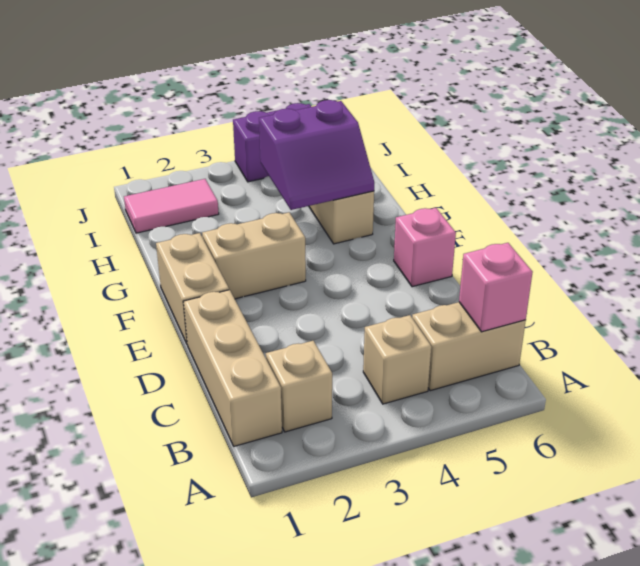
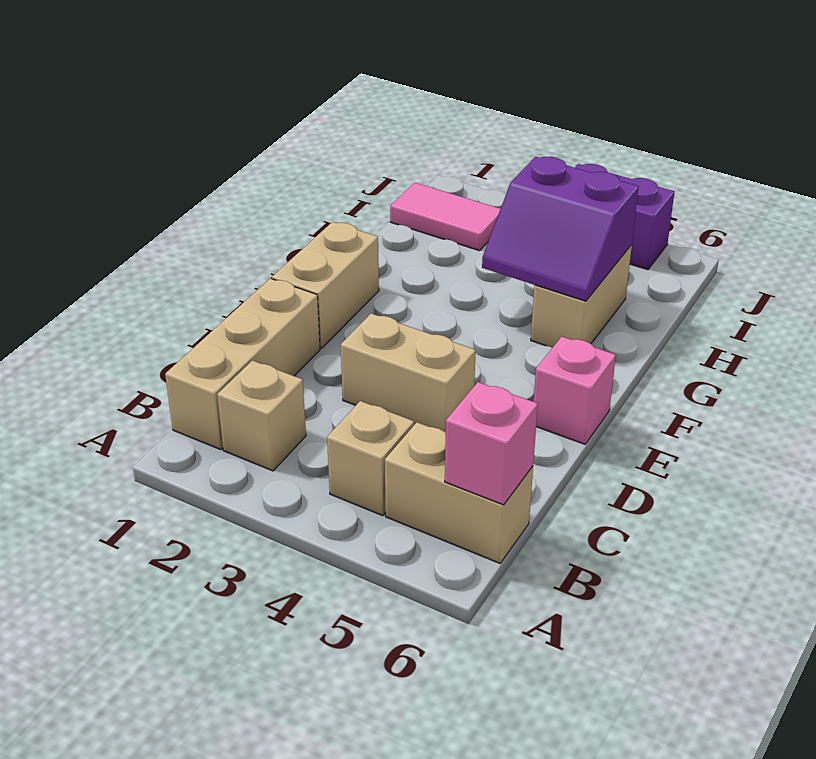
tan 1x2 brick [202,212,306,299] -> tan 1x2 brick moved to [341,314,476,433]

